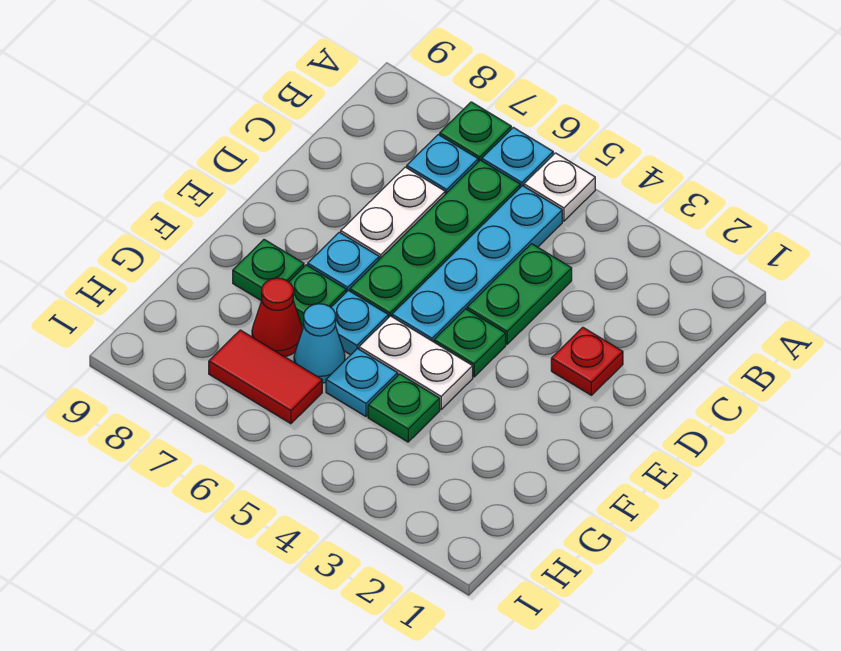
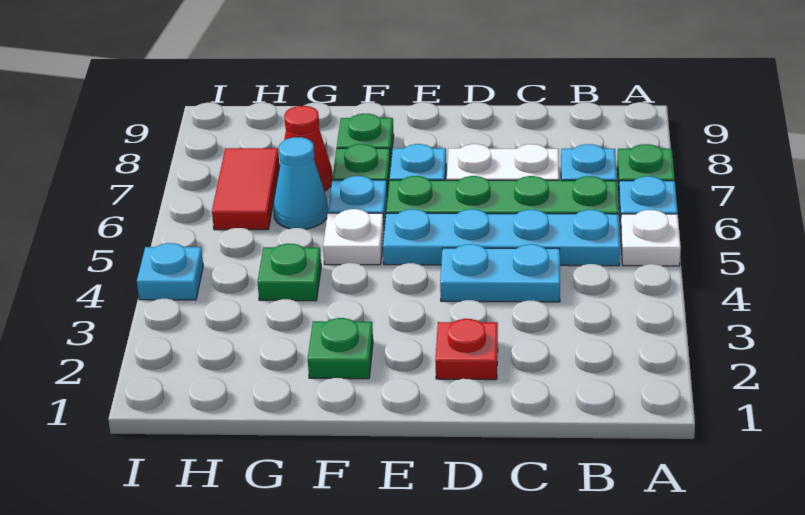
green 1x2 plate [467,244,572,344] -> cyan 1x2 plate [440,244,560,302]
green 1x1 plate [434,309,506,377] -> green 1x1 plate moved to [308,318,373,379]
white 1x2 plate [359,316,473,409] -> white 1x1 plate [323,209,384,265]
cyan 1x1 plate [326,349,398,416] -> cyan 1x1 plate moved to [137,243,203,300]

